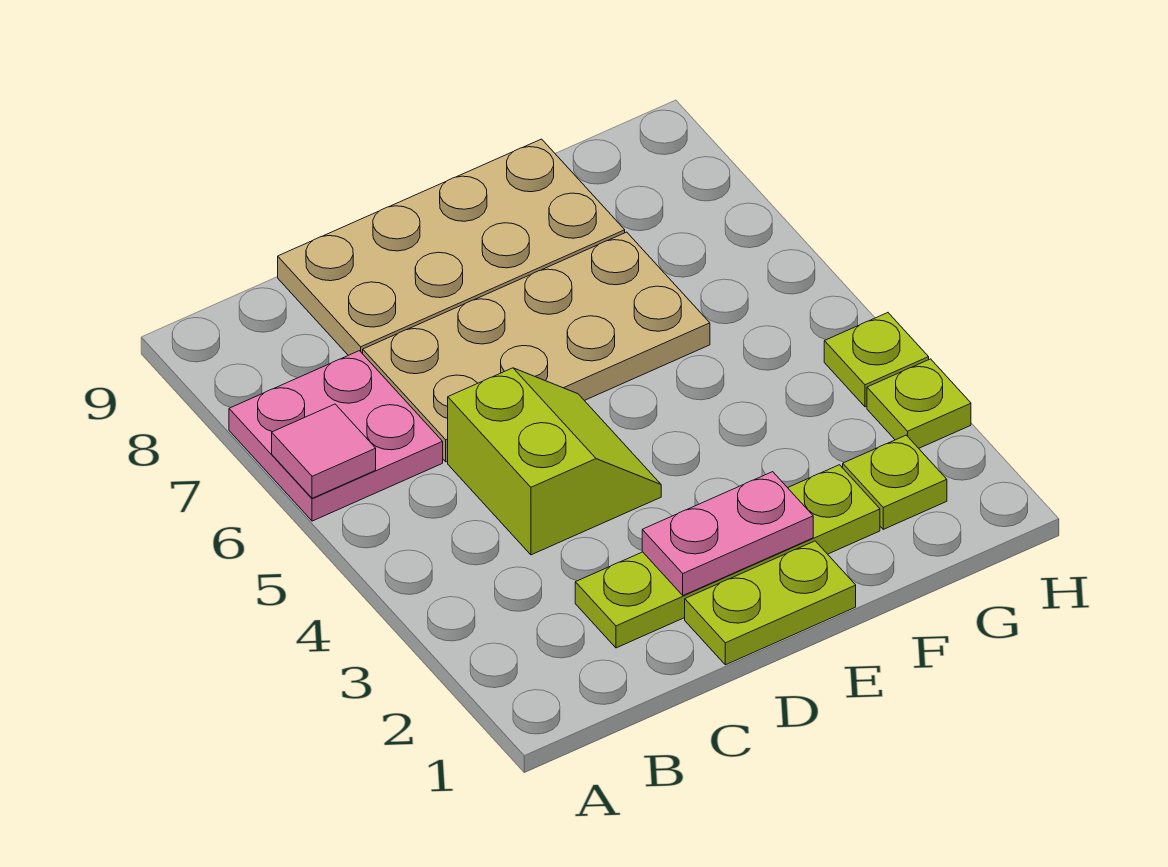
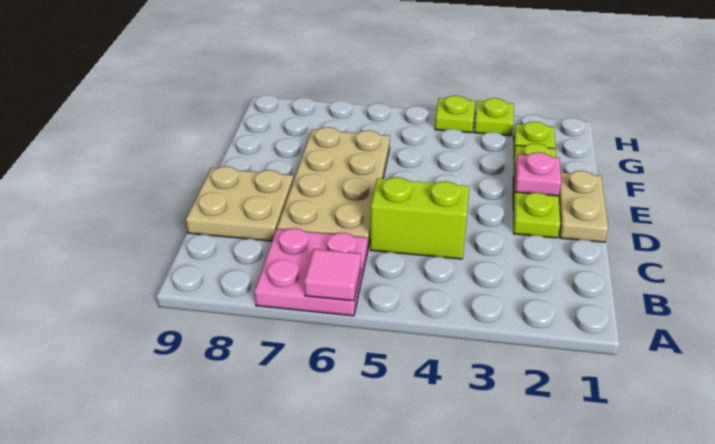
lime 1x4 plate [575,465,880,648] -> lime 1x3 plate [513,144,560,238]
tan 2x4 plate [278,139,625,355] -> tan 2x2 plate [186,166,294,241]
lime 1x2 plate [685,541,856,665] -> tan 1x2 plate [559,171,608,242]
pink 1x2 plate [642,472,813,595] -> pink 1x1 plate [515,152,561,196]

